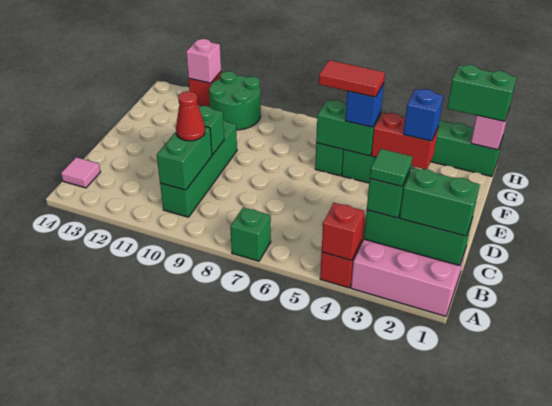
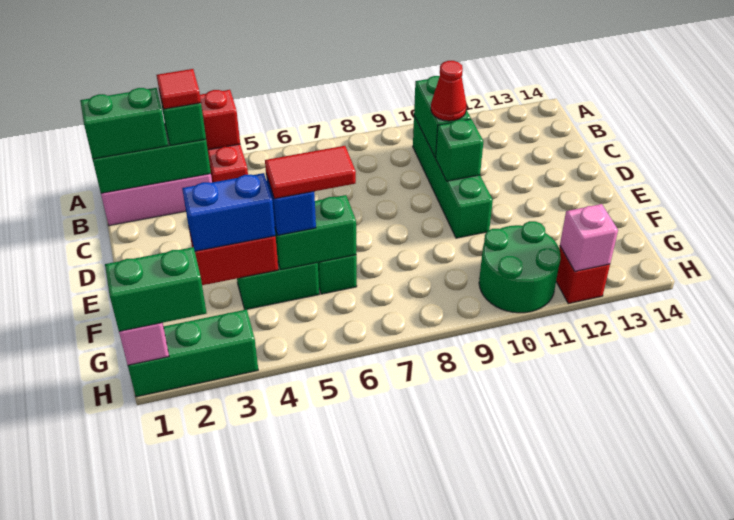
green 1x1 brick [230,207,271,261] -> none
green 1x1 tile [370,149,412,187] -> red 1x1 tile [157,69,201,109]
pink 1x1 tile [61,157,100,188] -> none
blue 1x1 brick [403,89,443,141] -> blue 1x2 brick [182,173,275,251]

